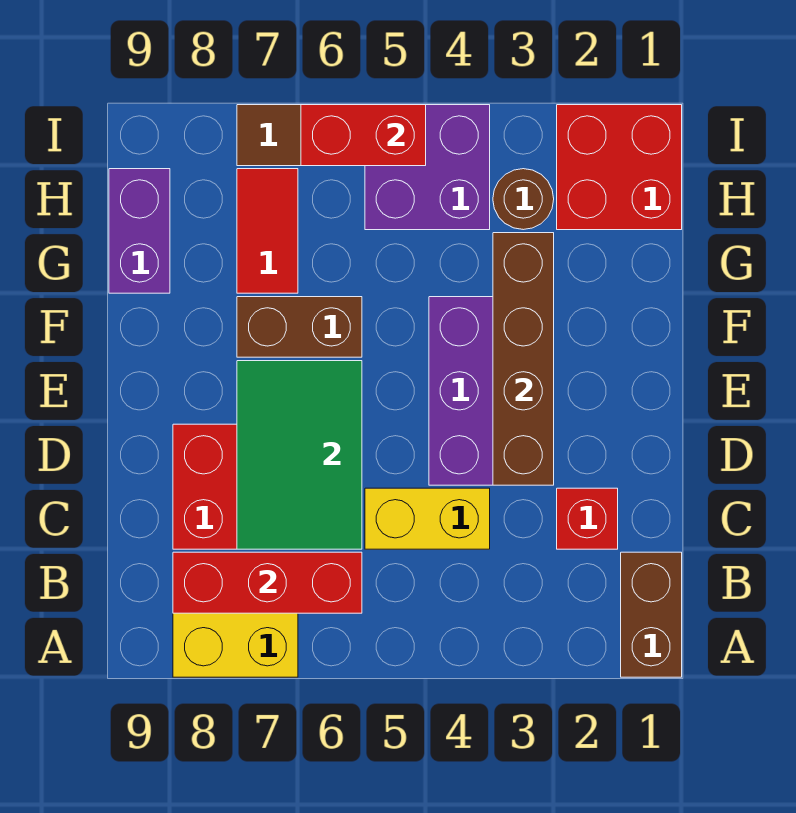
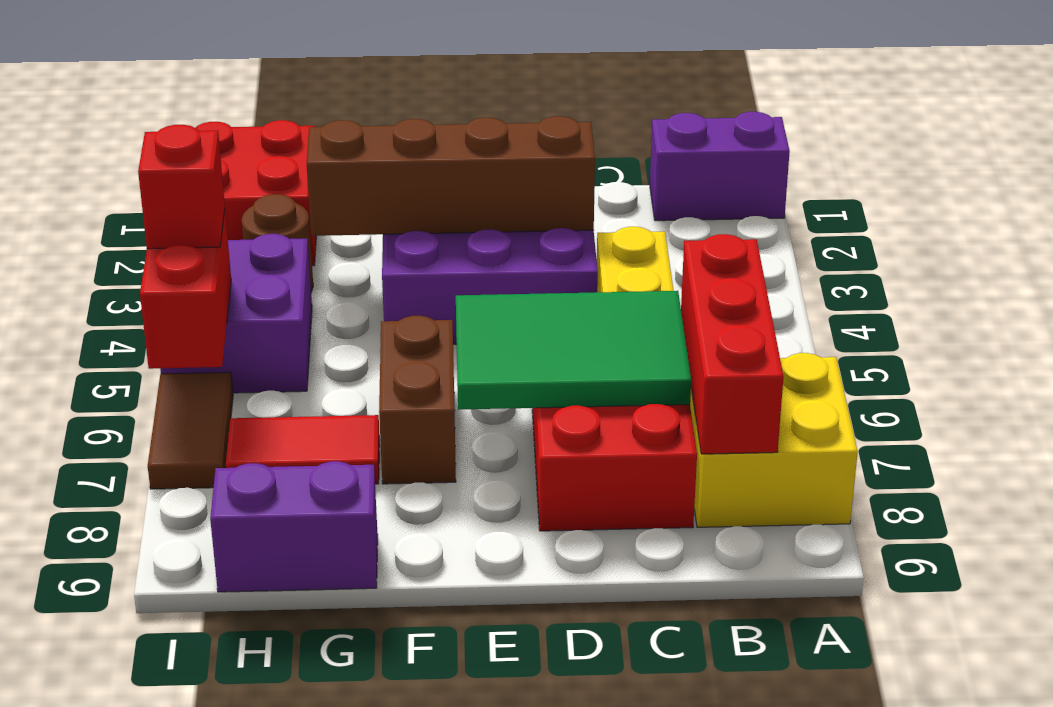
brown 1x2 brick [621,552,682,677] -> purple 1x2 brick [650,112,790,221]
red 1x1 brick [557,488,618,549] -> red 1x1 brick moved to [138,125,225,249]

